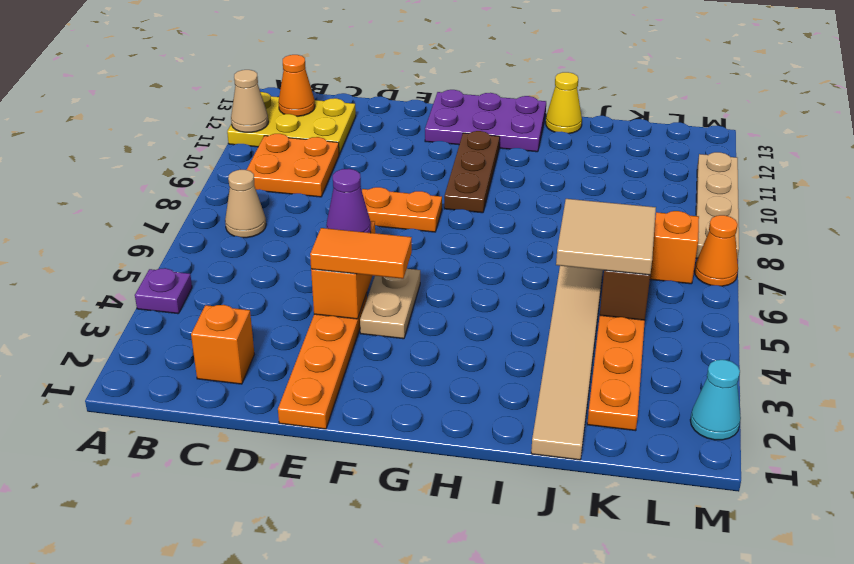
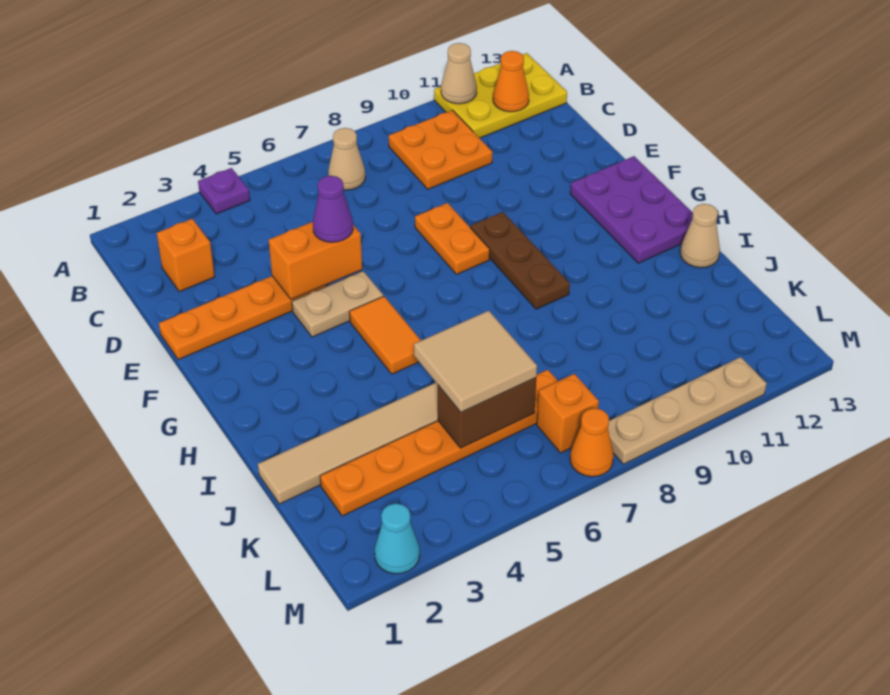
yellow 2x3 plate [227,92,356,154] -> yellow 2x3 plate turned to [434,53,567,138]
orange 1x2 tile [310,228,412,279] -> orange 1x2 tile moved to [349,296,421,374]
brown 1x3 plate [444,131,500,213] -> brown 1x3 plate turned to [470,212,570,309]
yellow 1x1 cone [546,72,582,134] -> tan 1x1 cone [680,204,720,268]

